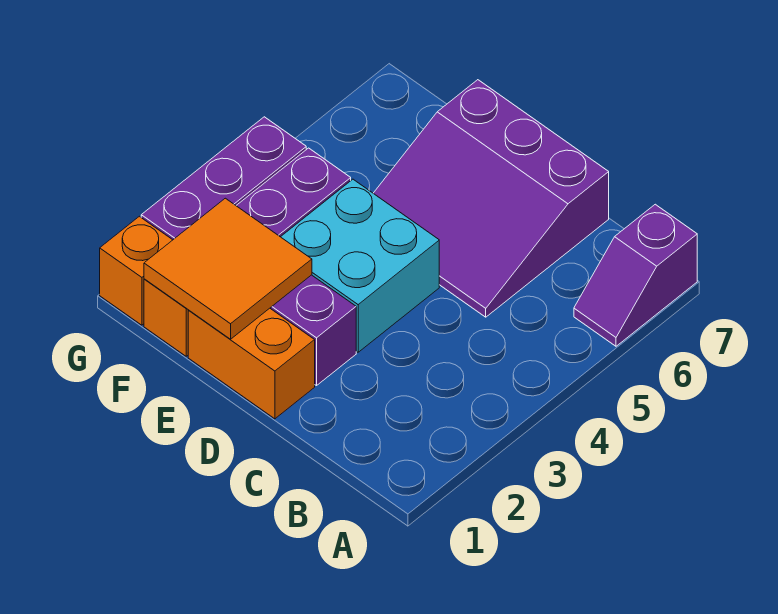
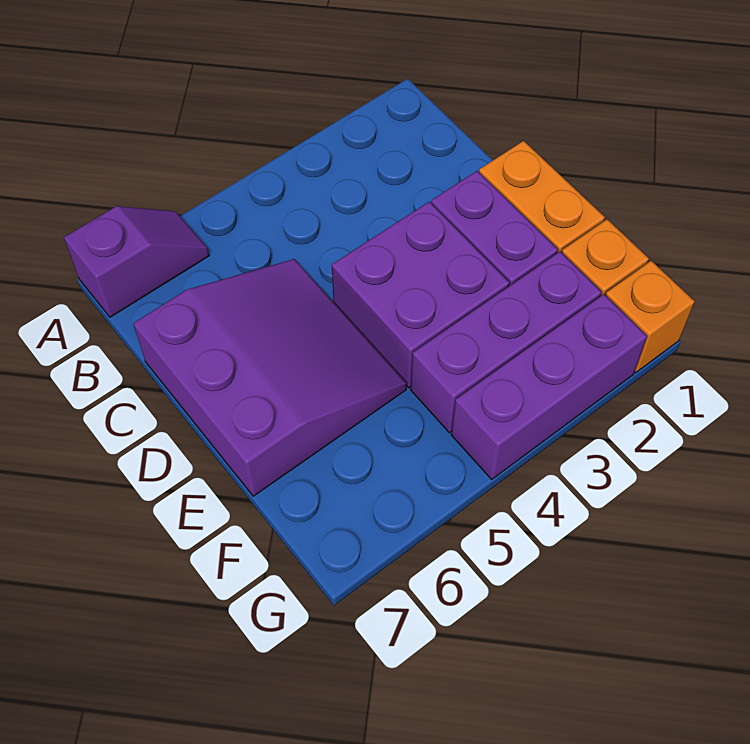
cyan 2x2 brick [281,179,439,352] -> purple 2x2 brick [332,202,509,388]
orange 2x2 tile [144,198,312,339] -> none

